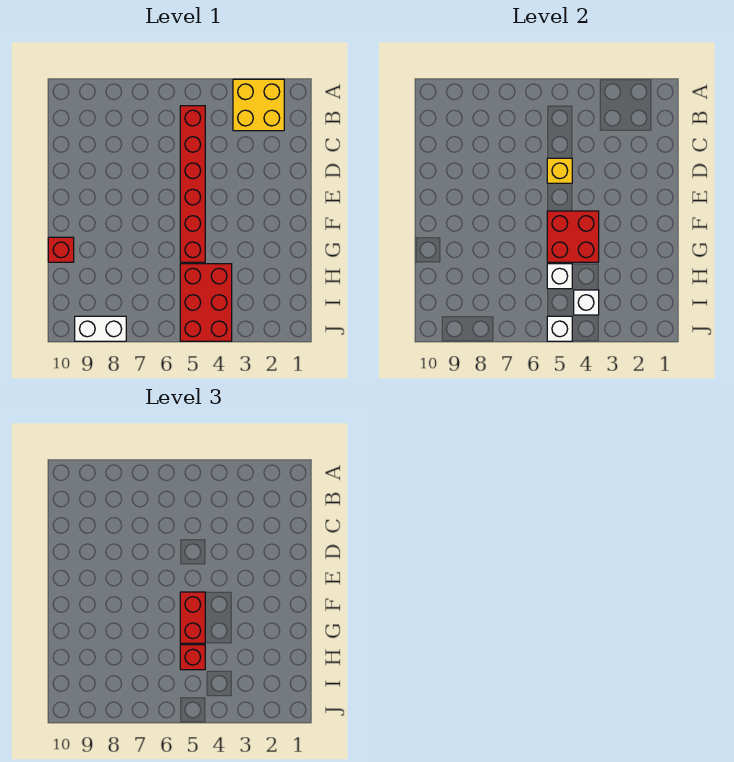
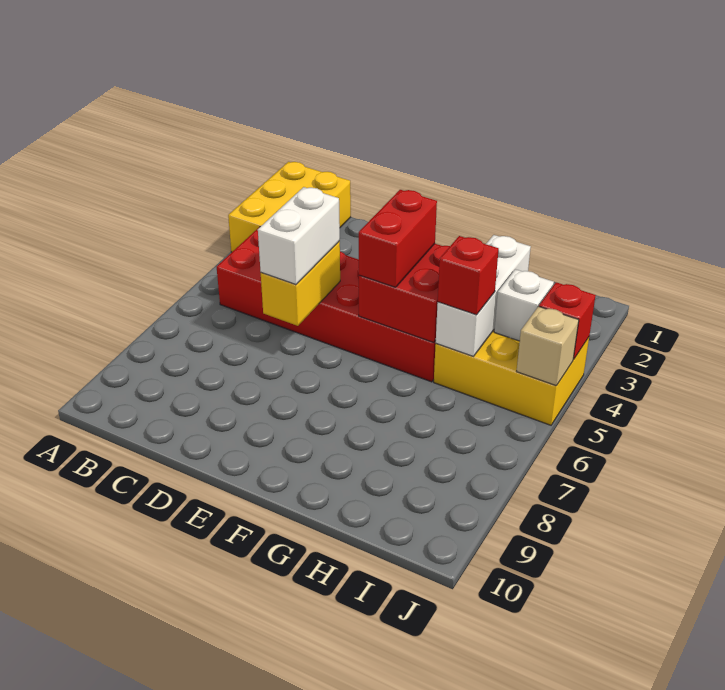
yellow 2x2 brick [233,79,284,131] -> yellow 2x3 brick [228,162,351,252]
red 1x6 brick [180,106,205,262] -> red 2x6 brick [217,227,436,382]
yellow 1x1 brick [547,158,572,183] -> yellow 1x2 brick [261,241,340,326]
red 1x2 brick [180,592,205,643] -> red 1x2 brick turned to [359,190,437,287]
red 1x1 brick [48,237,74,262] -> red 1x1 brick moved to [539,282,596,359]
red 2x3 brick [180,264,232,341] -> yellow 2x3 brick [434,330,589,425]
white 1x1 brick [547,264,572,289] -> white 1x3 brick [435,235,531,356]
white 1x1 brick [547,316,572,341] -> tan 1x1 brick [517,306,579,386]
white 1x2 brick [75,316,126,341] -> white 1x2 brick moved to [258,187,340,284]

